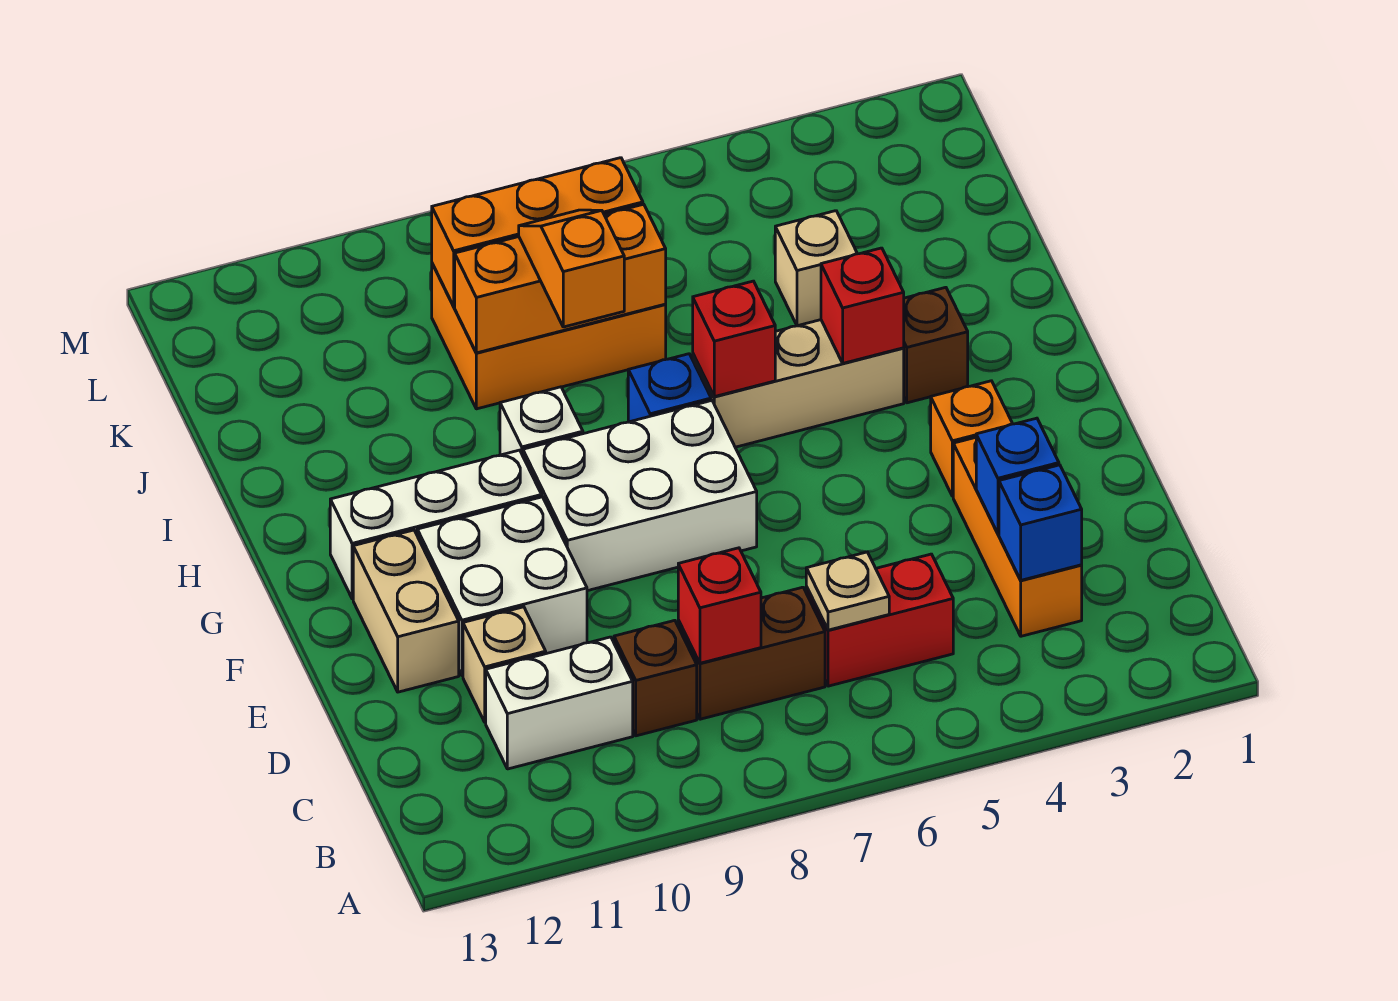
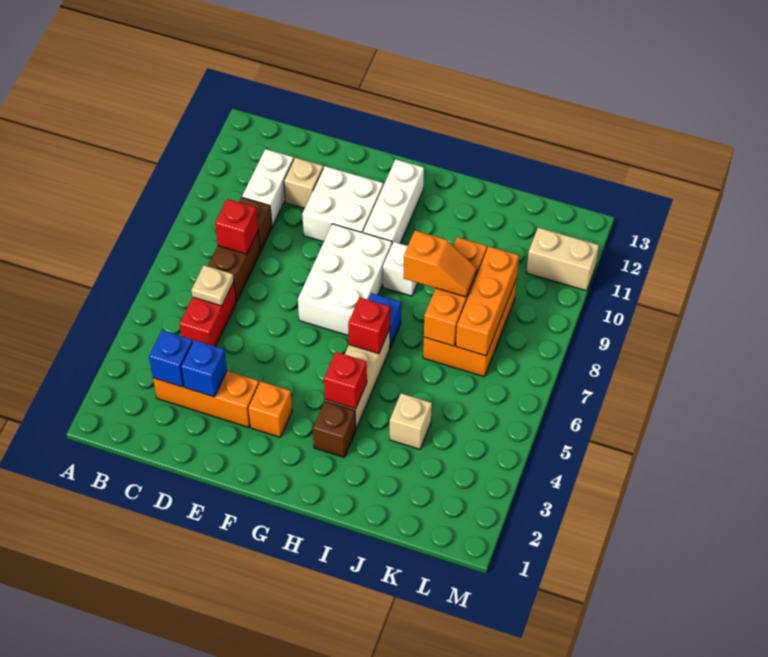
tan 1x2 brick [353,530,459,692] -> tan 1x2 brick moved to [526,228,599,291]

